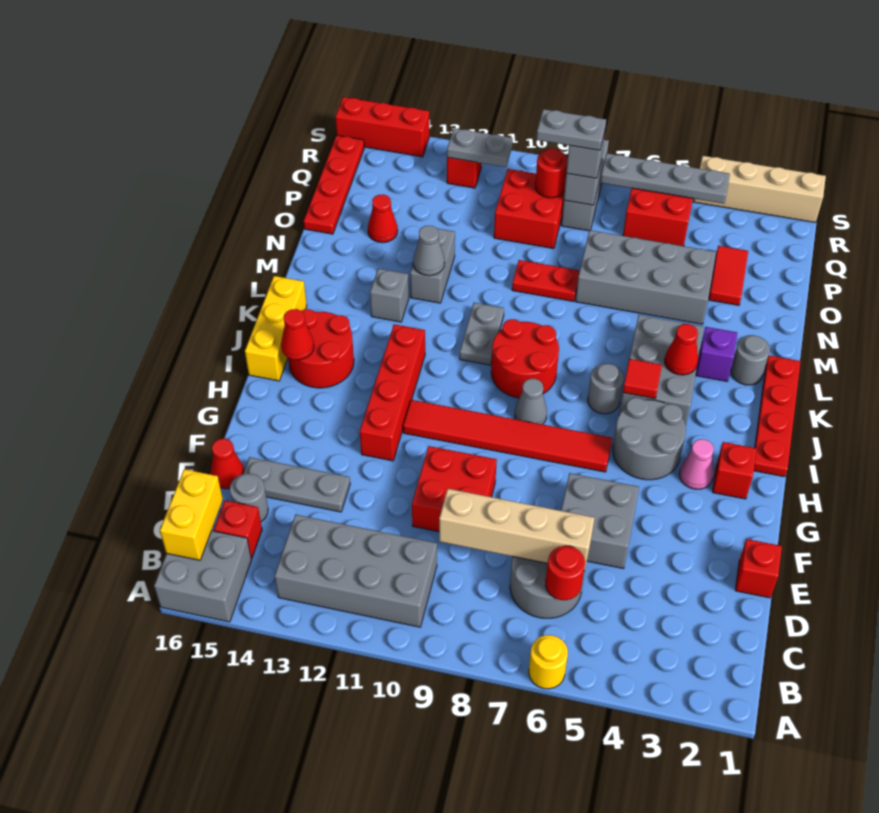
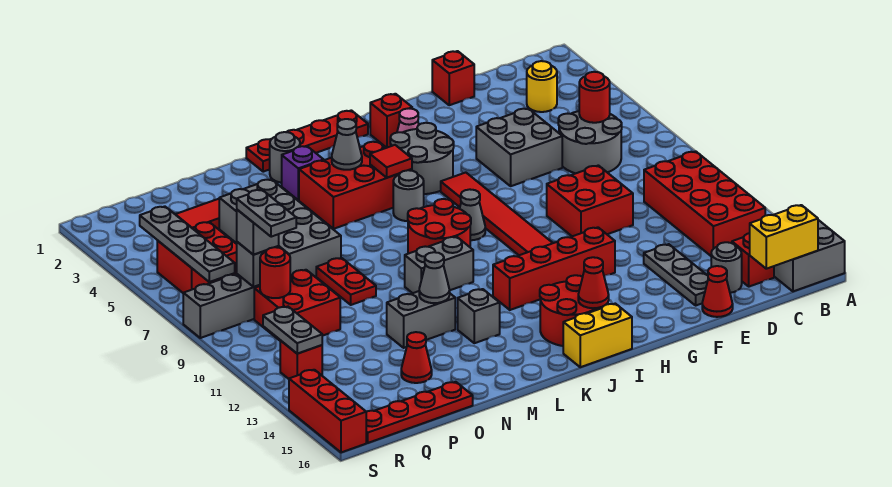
yellow 1x1 round brick [529,635,568,689] -> yellow 1x1 round brick moved to [527,61,557,112]
grey 2x4 brick [275,515,437,627] -> red 2x4 brick [644,151,765,256]
tan 1x4 brick [439,489,594,571] -> none
yellow 1x3 brick [245,276,307,381] -> yellow 1x2 brick [563,304,632,367]
grey 2x3 brick [619,315,704,426] -> red 2x3 brick [299,141,412,229]
red 1x1 cone [665,324,698,375] -> grey 1x1 cone [332,119,362,170]
grey 1x2 plate [460,303,504,365] -> grey 1x2 brick [405,237,473,293]
tan 1x4 brick [694,156,826,223] -> none

